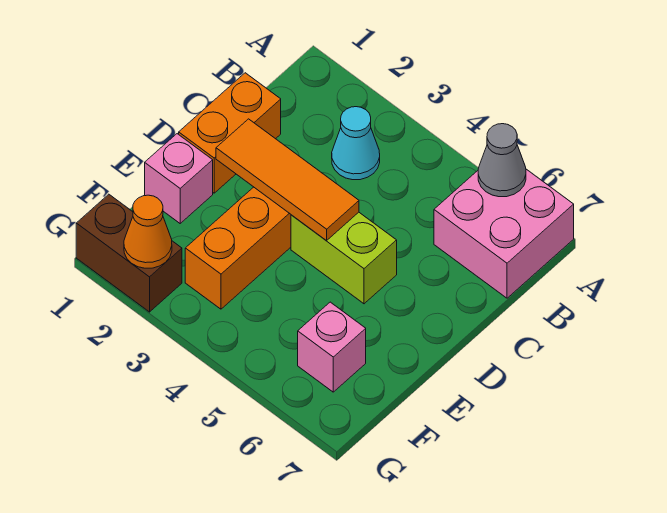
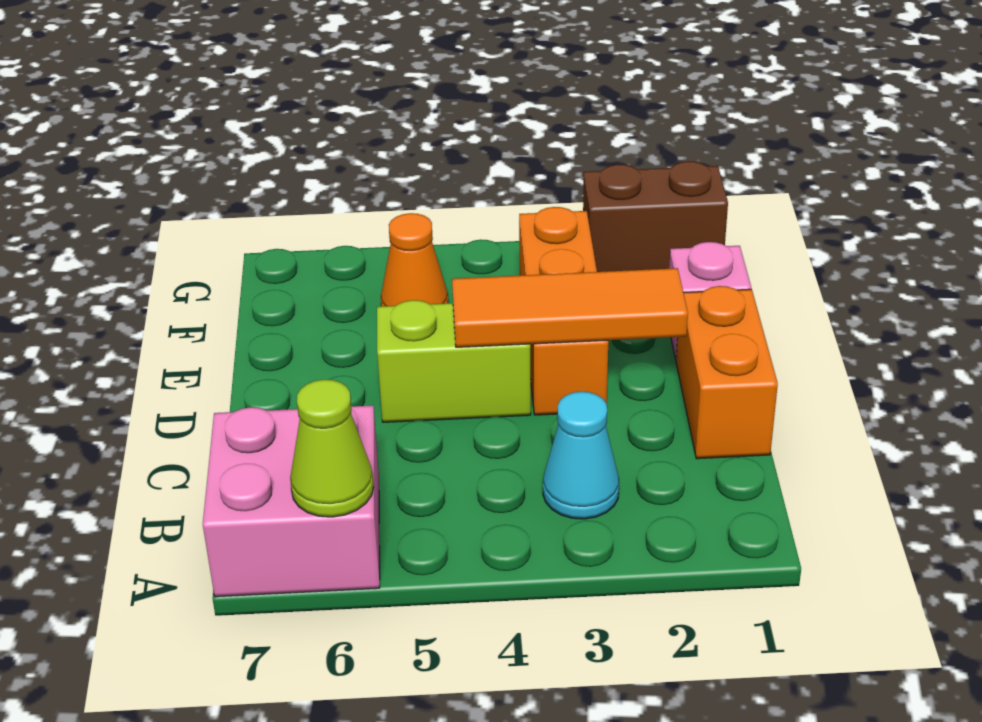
grey 1x1 cone [478,124,526,197] -> lime 1x1 cone [290,380,374,517]
pink 1x1 brick [298,302,366,392] -> none
orange 1x1 cone [124,195,172,268] -> orange 1x1 cone moved to [381,213,448,306]

